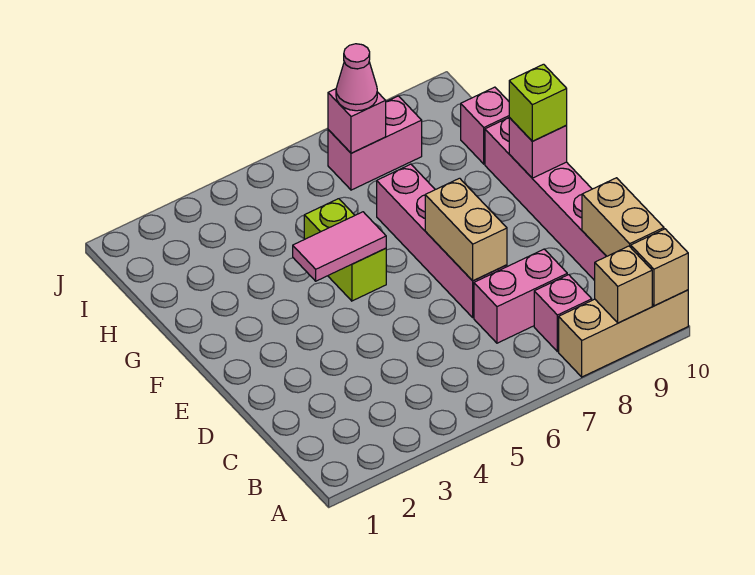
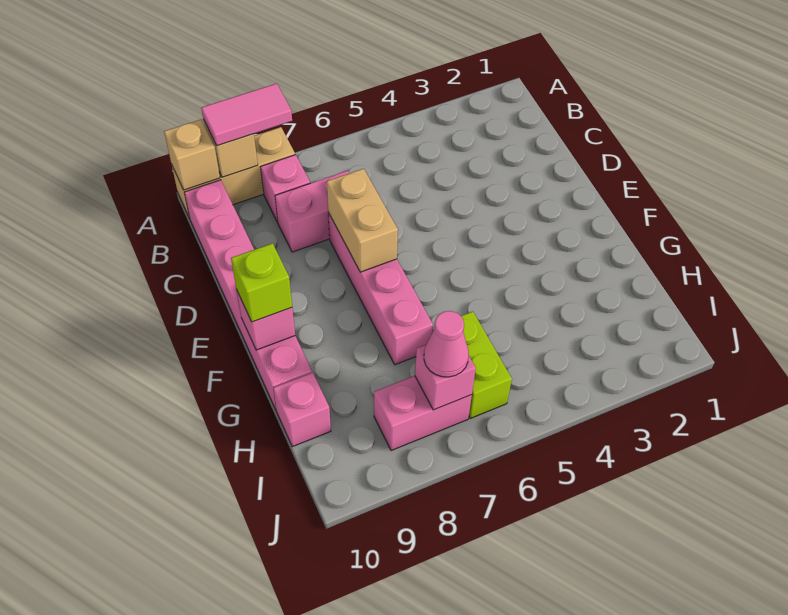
tan 1x2 brick [582,178,664,256] -> none
pink 1x2 tile [293,212,386,281] -> pink 1x2 tile moved to [202,84,292,146]
lime 1x2 brick [304,199,386,301] -> lime 1x2 brick moved to [461,311,512,418]

